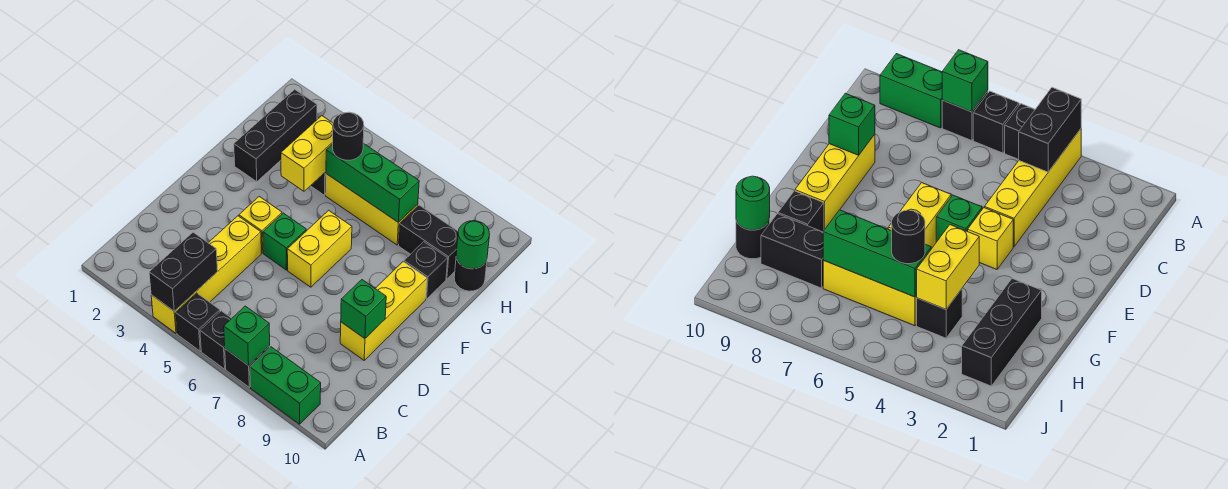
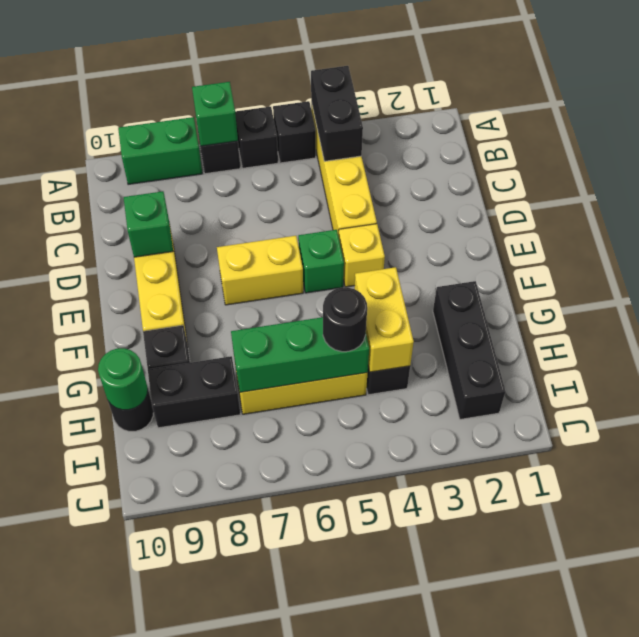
yellow 1x2 brick [287,210,352,287] -> yellow 1x2 brick turned to [217,236,303,305]

